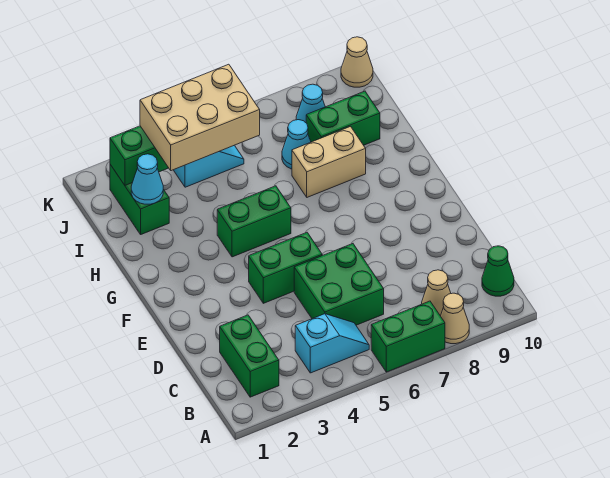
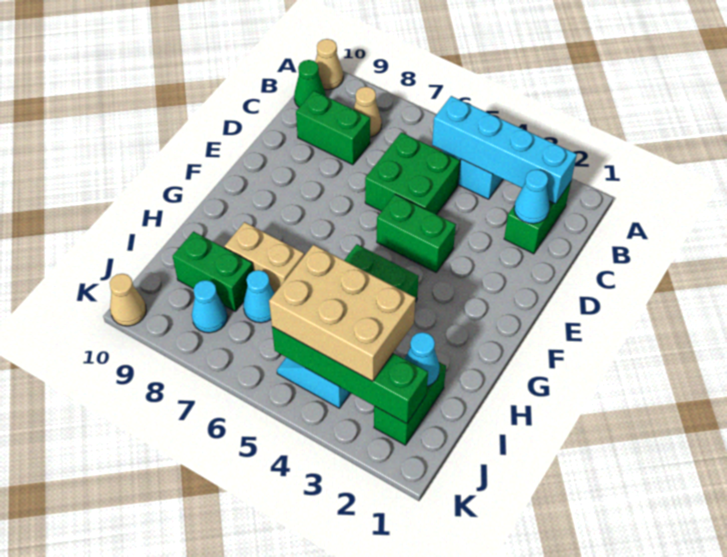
green 1x2 brick [371,301,445,372] -> green 1x2 brick moved to [296,91,370,165]
tan 1x1 cone [441,293,469,344] -> tan 1x1 cone moved to [315,39,343,90]
none -> cyan 1x4 brick [432,96,577,204]
none -> cyan 1x1 cone [514,170,549,224]

